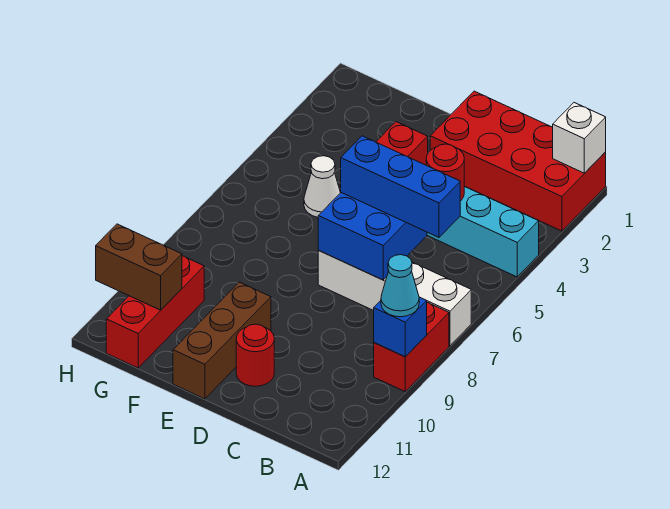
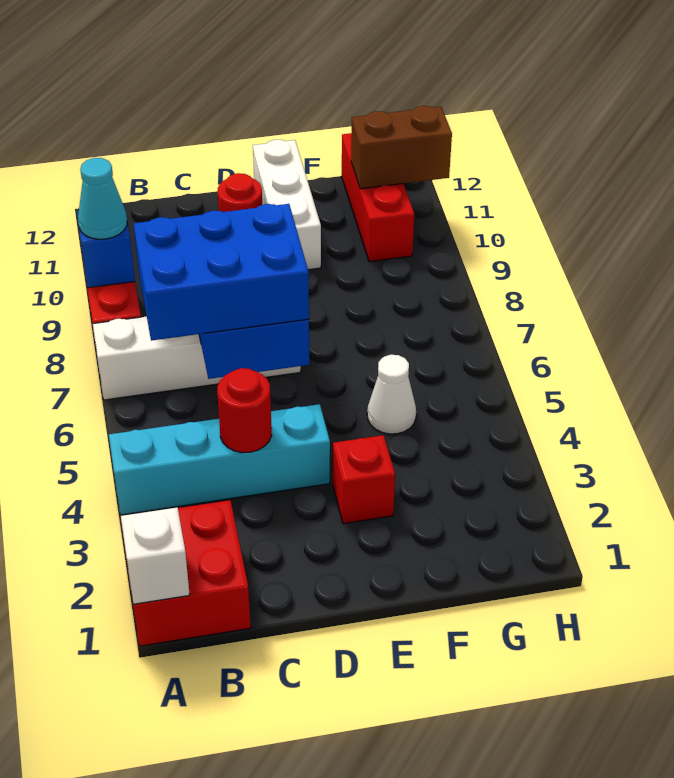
red 2x4 brick [430,91,606,231] -> red 2x2 brick [121,500,251,646]
blue 1x3 brick [341,136,460,237] -> blue 2x3 brick [134,204,309,341]
brown 1x3 brick [173,282,271,399] -> white 1x3 brick [253,140,321,270]

